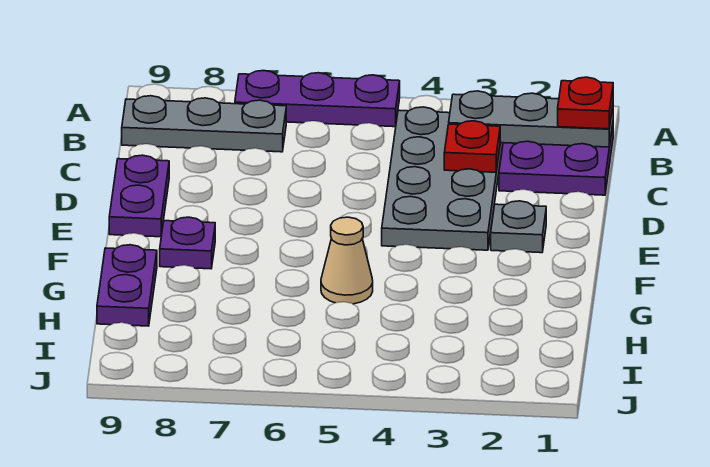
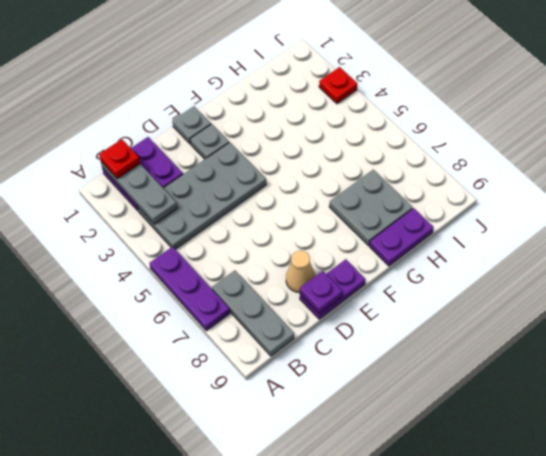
red 1x1 plate [444,121,500,172] -> red 1x1 plate moved to [319,67,357,104]
none -> grey 1x1 plate [172,106,211,144]
purple 1x1 plate [160,217,215,269] -> purple 1x1 plate moved to [300,271,342,314]
tan 1x1 cone [321,217,373,304] -> tan 1x1 cone moved to [286,251,315,293]
none -> grey 2x2 plate [329,170,413,245]

